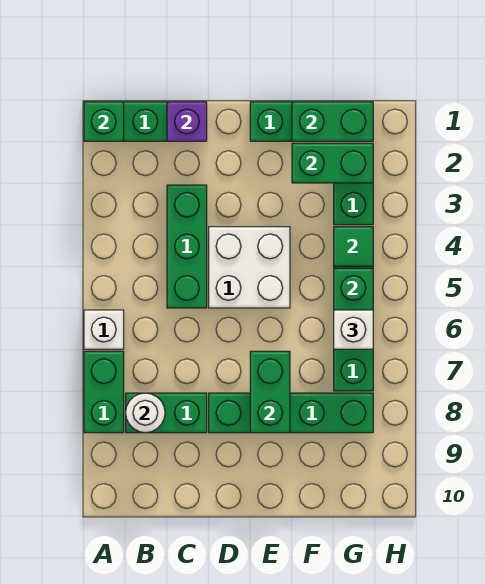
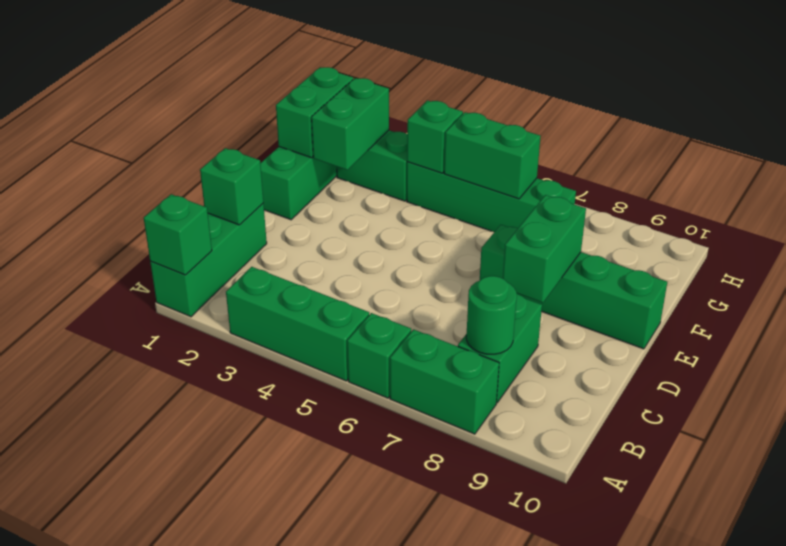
white 1x1 brick [84,310,124,349] -> green 1x1 brick [347,313,411,398]
white 1x1 round brick [126,393,165,433] -> green 1x1 round brick [466,276,517,354]
purple 1x1 brick [167,102,207,141] -> green 1x1 brick [200,148,263,225]
green 1x3 brick [167,185,207,308] -> green 1x3 brick moved to [226,267,369,381]
white 2x2 brick [209,227,290,308] -> none
green 1x4 brick [209,393,373,433] -> green 1x4 brick turned to [480,225,667,349]
green 1x2 brick [250,351,290,433] -> green 1x2 brick turned to [503,195,586,303]
green 1x1 tile [334,227,373,266] -> green 1x1 brick [407,100,463,173]
white 1x1 brick [334,310,373,349] -> none

